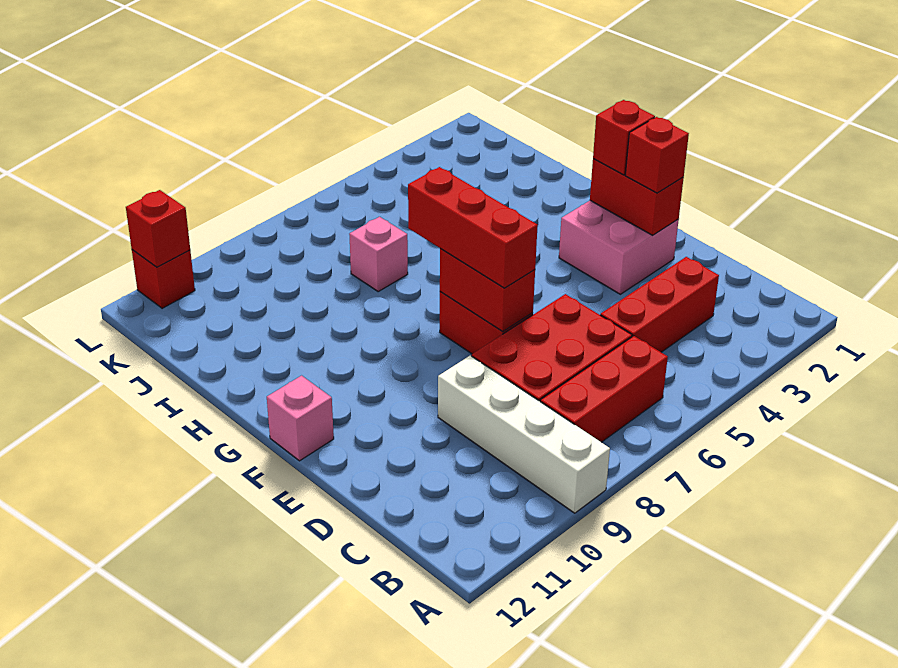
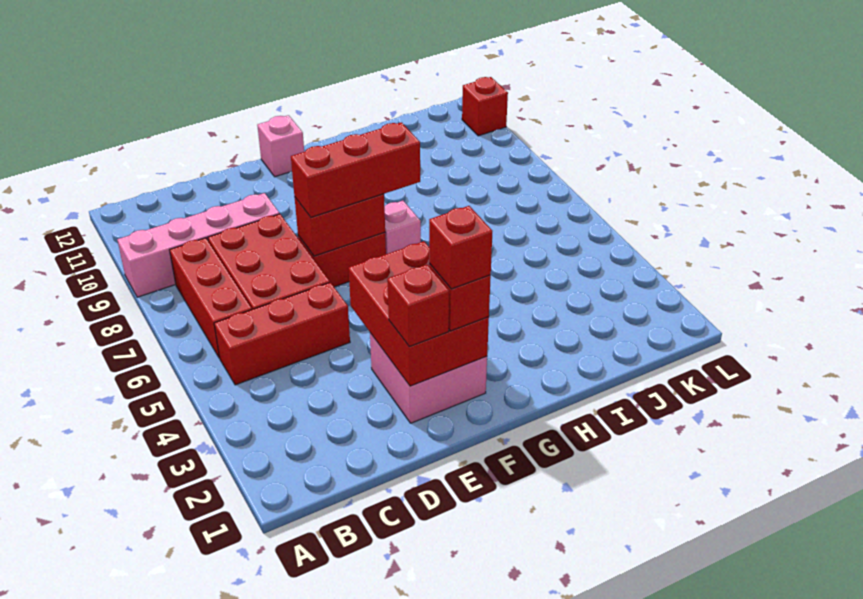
white 1x4 brick [438,355,610,513] -> pink 1x4 brick [117,193,279,297]
red 1x3 brick [600,257,719,352] -> red 1x3 brick turned to [214,282,350,385]
red 1x2 brick [590,159,684,235] -> red 2x3 brick [348,241,489,386]
pink 1x1 brick [349,217,408,291] -> pink 1x1 brick moved to [384,201,421,254]
red 1x1 brick [126,190,190,267] -> red 1x1 brick moved to [429,206,492,289]

